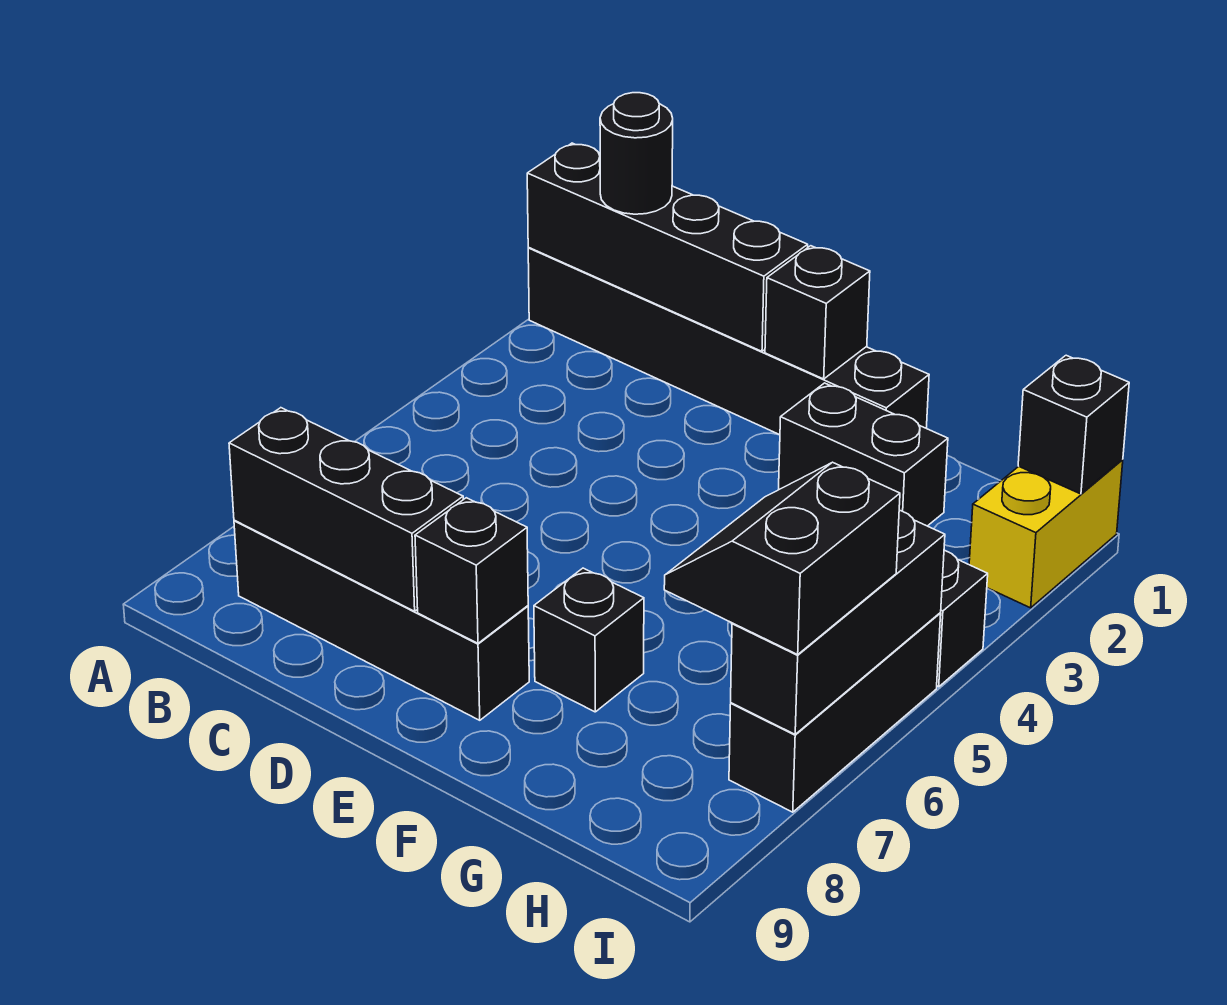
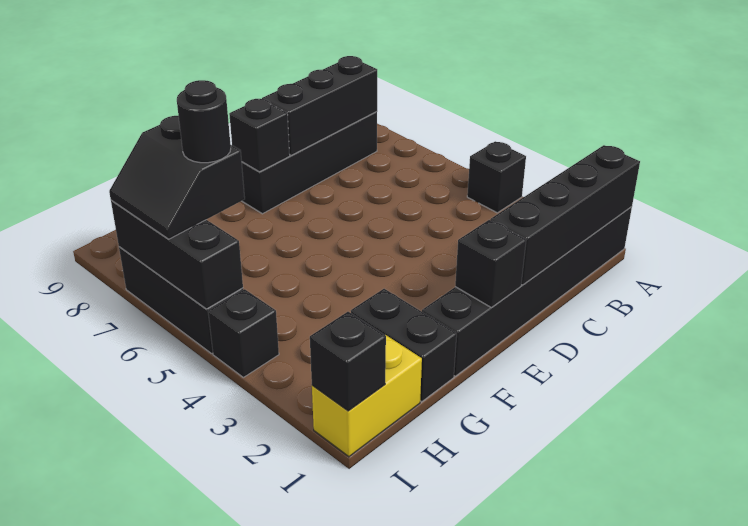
black 1x1 round brick [600,93,673,214] -> black 1x1 round brick moved to [177,80,231,163]
black 1x2 brick [779,383,948,526] -> black 1x2 brick turned to [351,289,457,402]
black 1x1 brick [534,568,644,712] -> black 1x1 brick moved to [467,141,526,213]
black 2x2 slope [664,462,900,655] -> black 2x2 slope turned to [109,116,245,239]
yellow 1x2 brick [969,459,1123,608] -> yellow 1x2 brick turned to [312,335,422,457]

